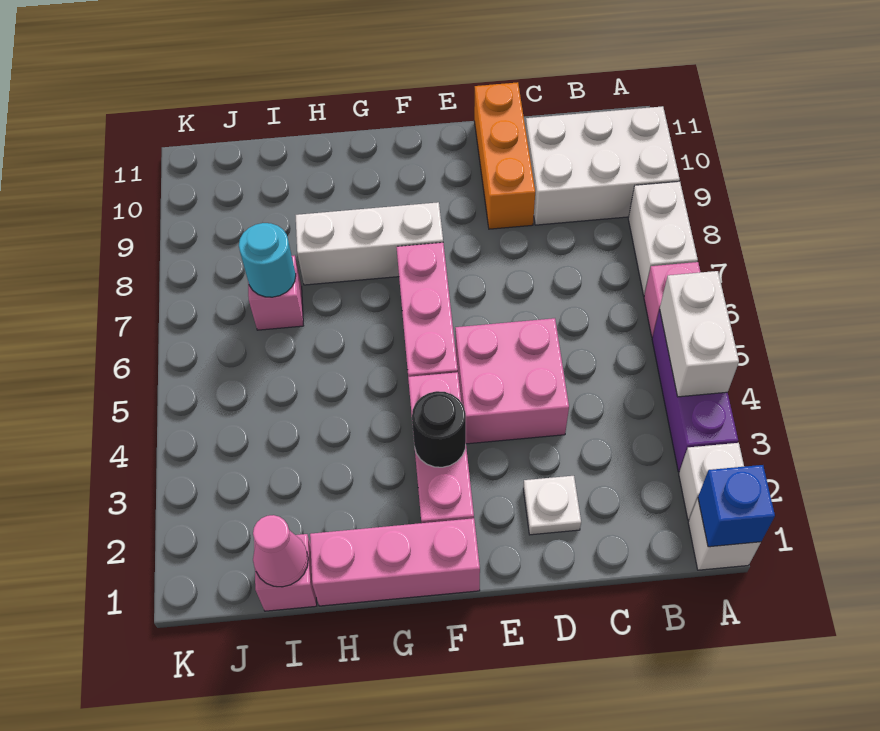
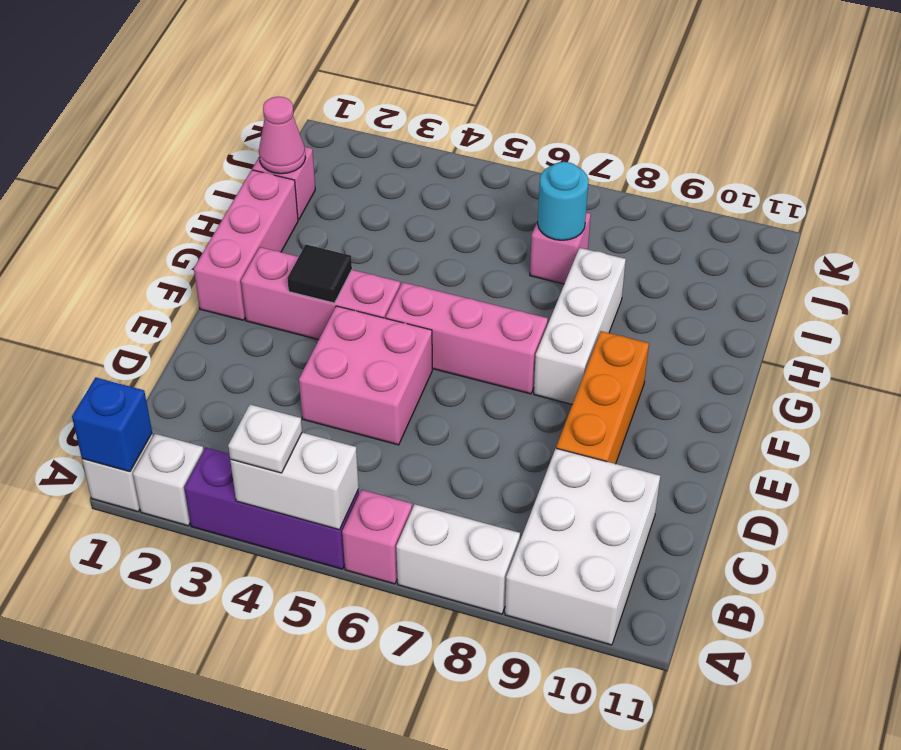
white 1x1 plate [523,476,581,535] -> white 1x1 plate moved to [228,405,302,473]
orange 1x3 brick [474,82,535,229] -> orange 1x3 brick turned to [556,331,649,464]
black 1x1 round brick [412,391,466,467] -> black 1x1 tile [287,244,352,303]

